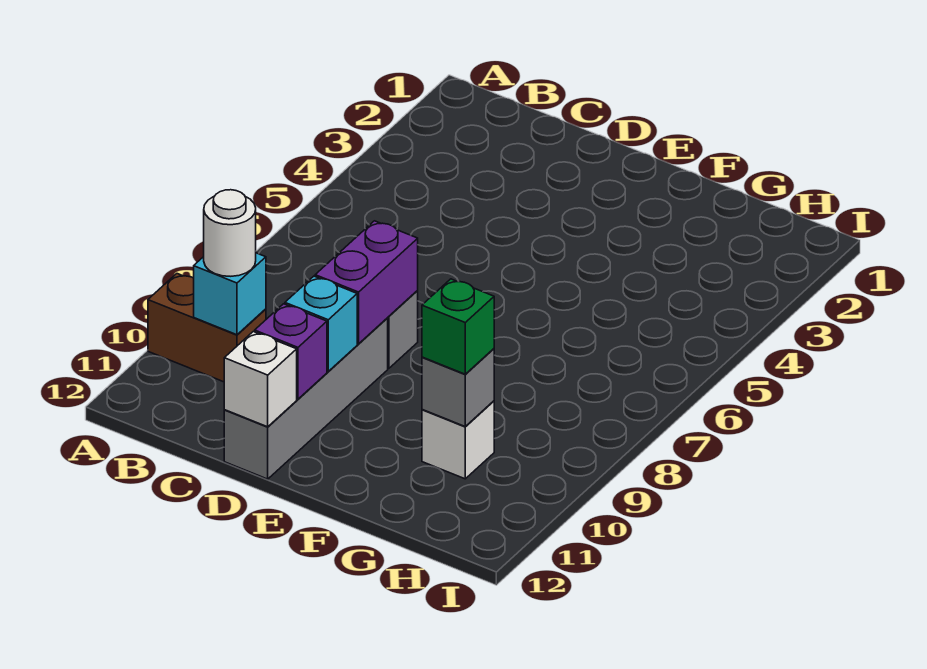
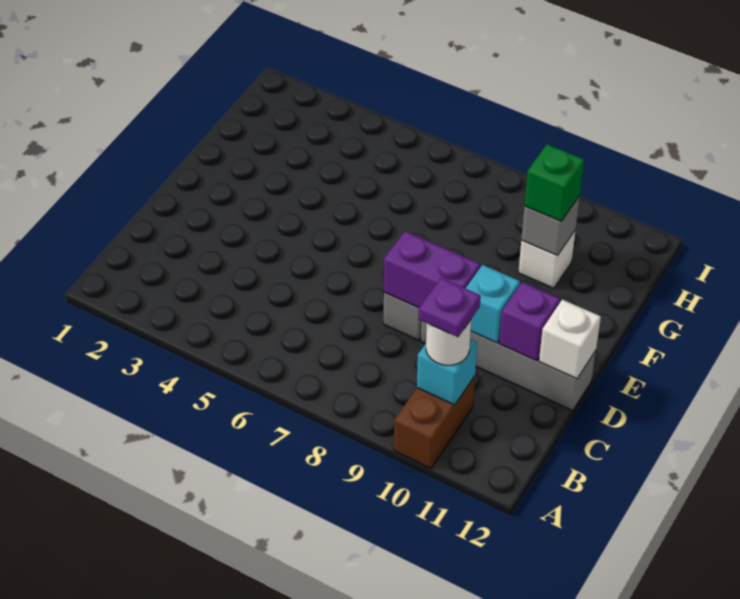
none -> purple 1x1 plate [419,278,481,337]

